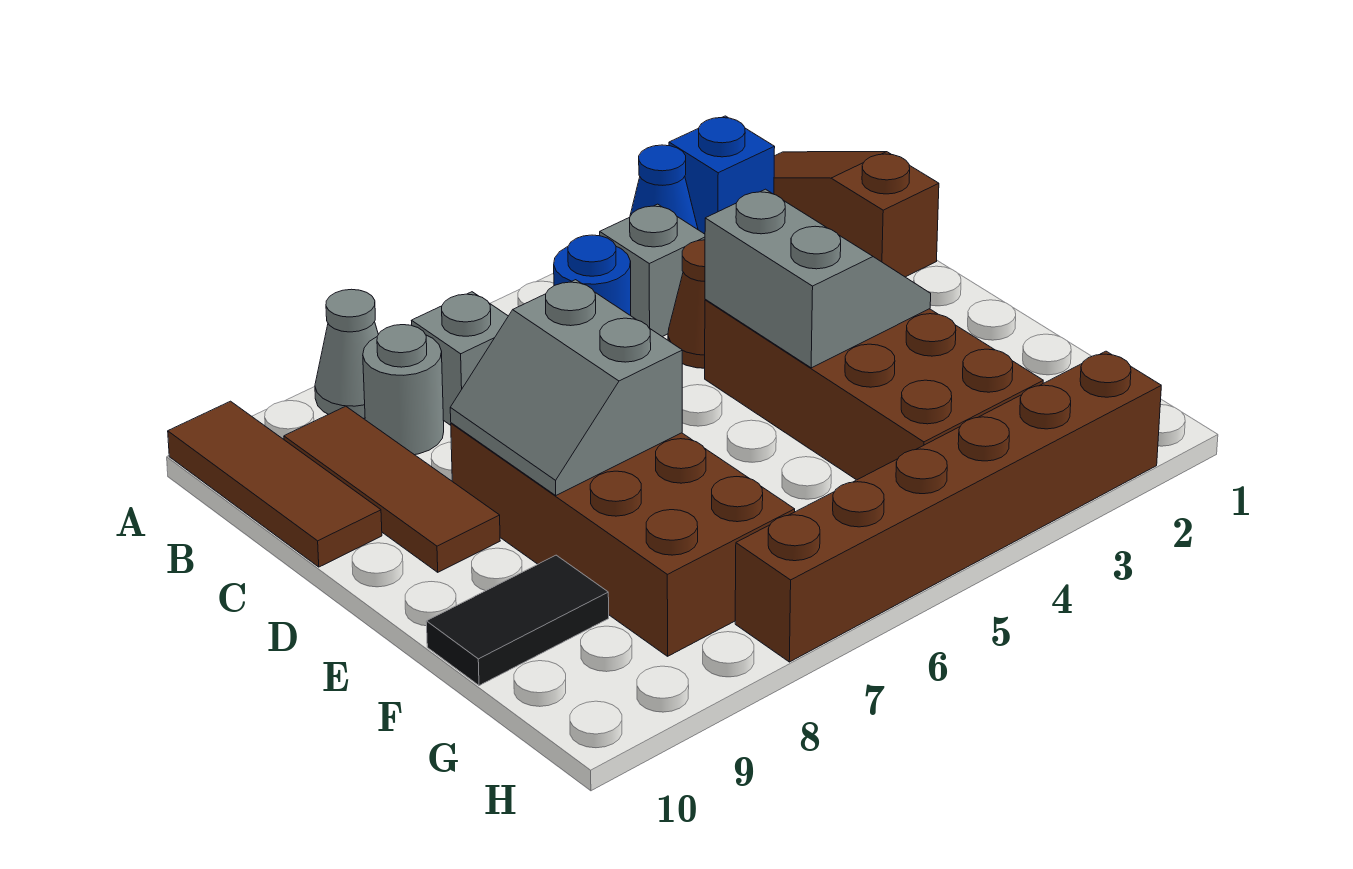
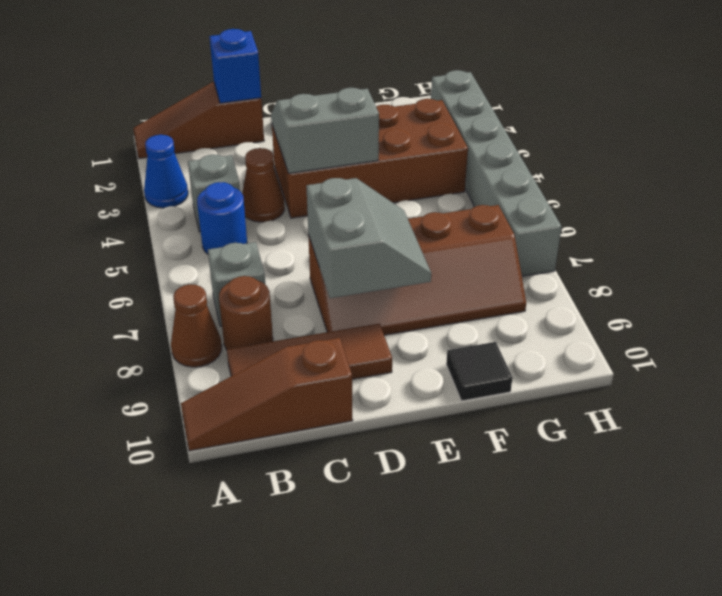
blue 1x1 brick [669,116,775,234] -> blue 1x1 brick moved to [209,29,261,103]
grey 1x1 cone [315,289,378,419] -> brown 1x1 cone [171,284,222,367]
brown 1x3 tile [168,401,382,567] -> brown 1x3 slope [181,338,353,451]
grey 1x1 round brick [363,325,444,455] -> brown 1x1 round brick [219,276,273,350]
brown 2x4 brick [451,423,795,656] -> brown 2x4 slope [308,205,526,335]
grey 2x2 slope [450,280,682,496] -> grey 2x2 slope turned to [306,178,431,298]
black 1x2 tile [426,555,609,686] -> black 1x1 tile [446,342,512,401]
brown 1x6 brick [735,351,1161,662] -> grey 1x6 brick [431,70,562,276]

